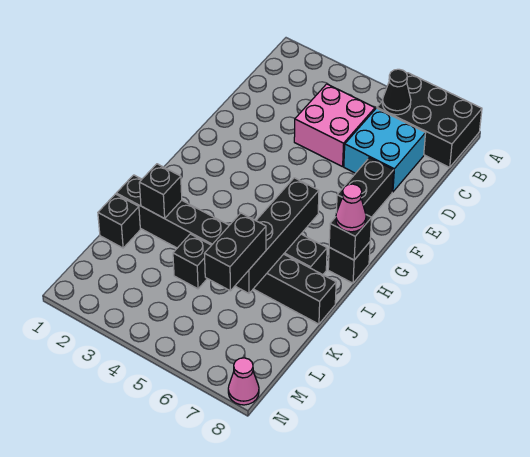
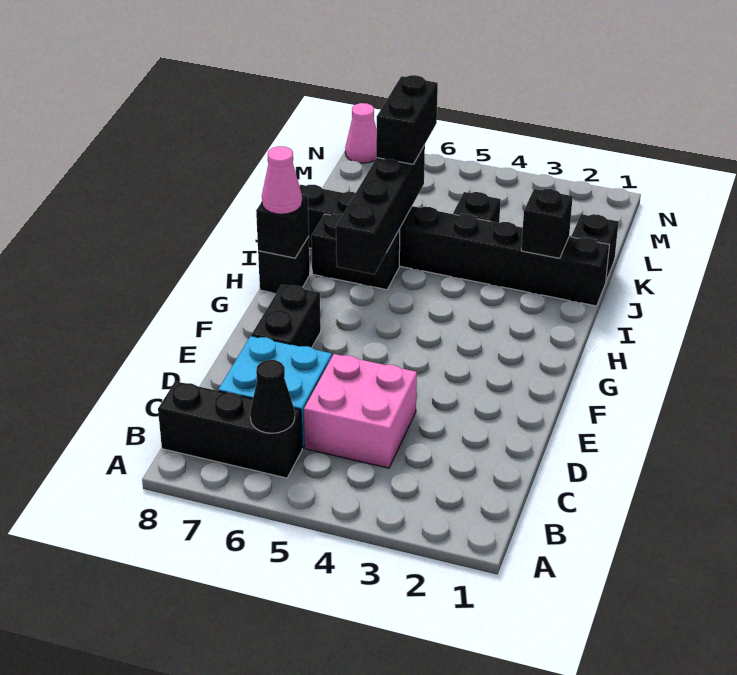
black 2x3 brick [377,73,482,167] -> black 1x3 brick [158,381,302,478]

